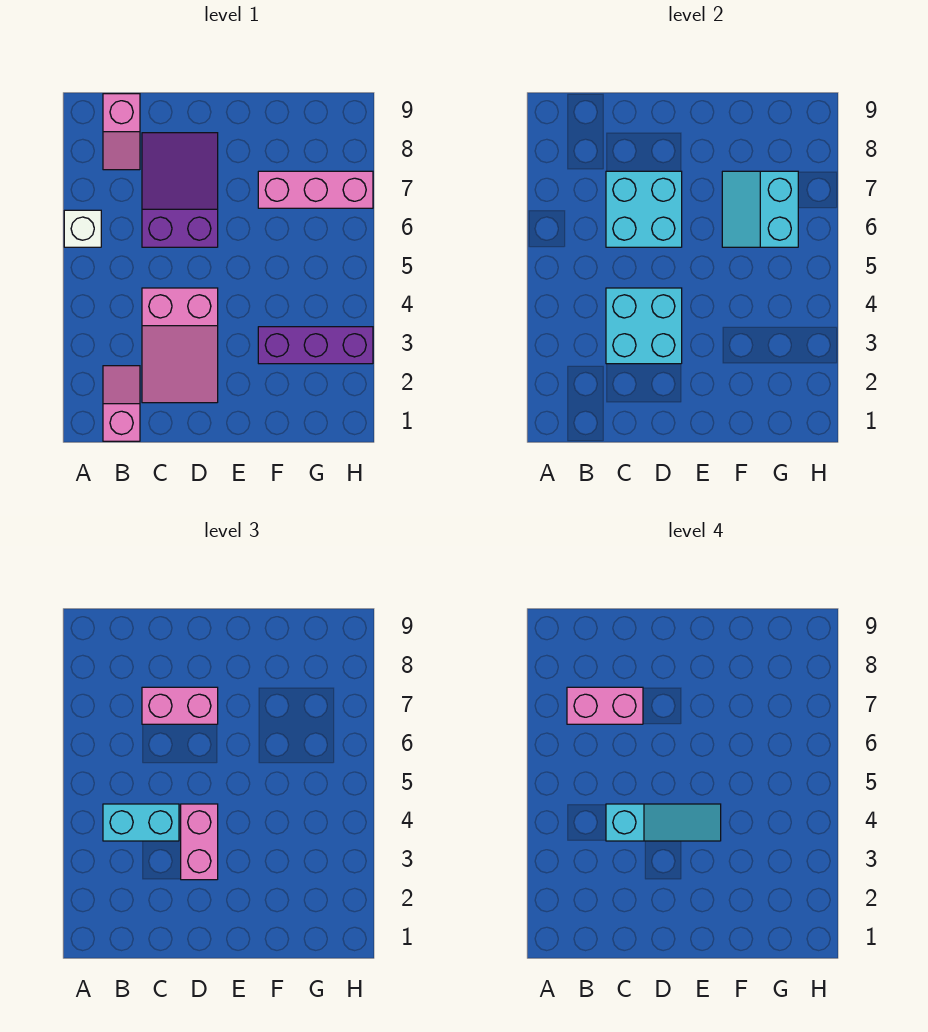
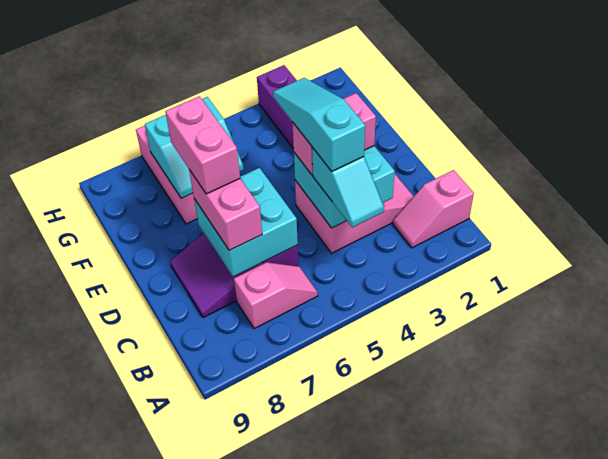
white 1x1 brick [64,210,101,247] -> none
cyan 1x2 brick [103,804,179,841] -> cyan 1x2 slope [312,147,384,228]
pink 1x2 brick [567,687,643,724] -> pink 1x2 brick moved to [165,96,240,194]
pink 1x2 slope [103,94,140,170] -> pink 1x2 slope moved to [234,262,318,329]

